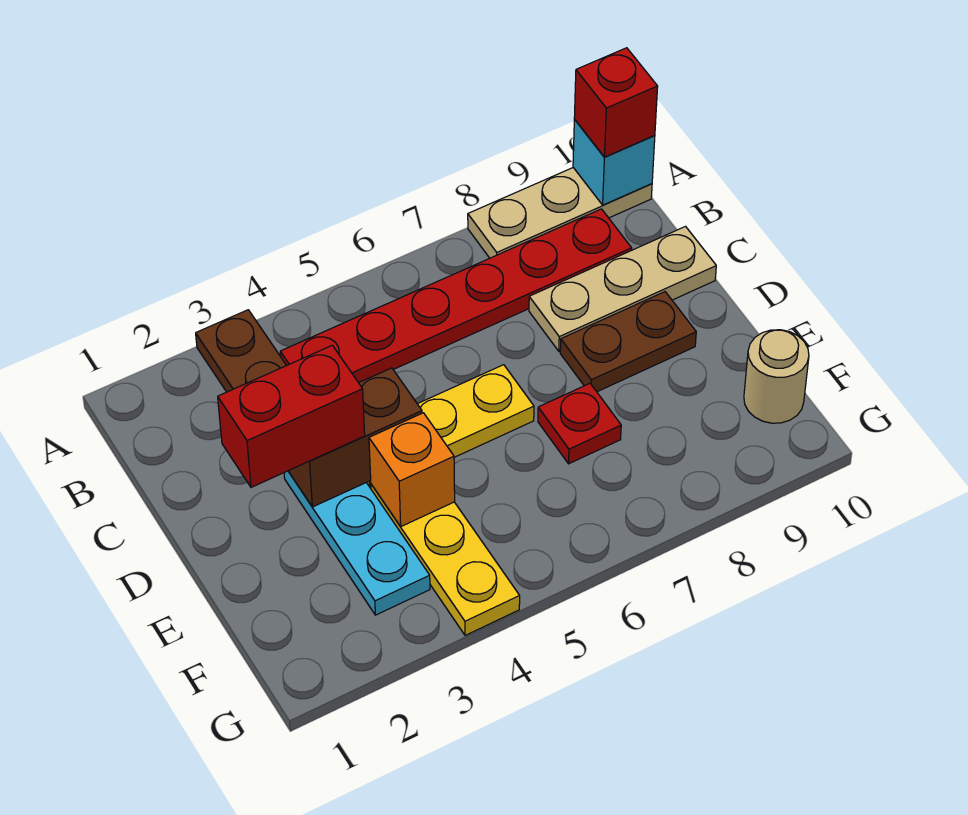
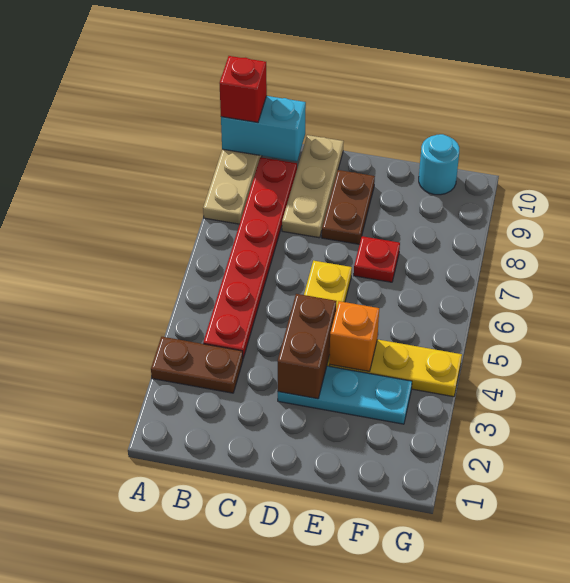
cyan 1x1 brick [573,120,655,205] -> cyan 1x2 brick [221,96,306,161]
red 1x2 brick [218,345,365,487] -> none
tan 1x1 round brick [744,330,809,423] -> cyan 1x1 round brick [419,134,459,195]

